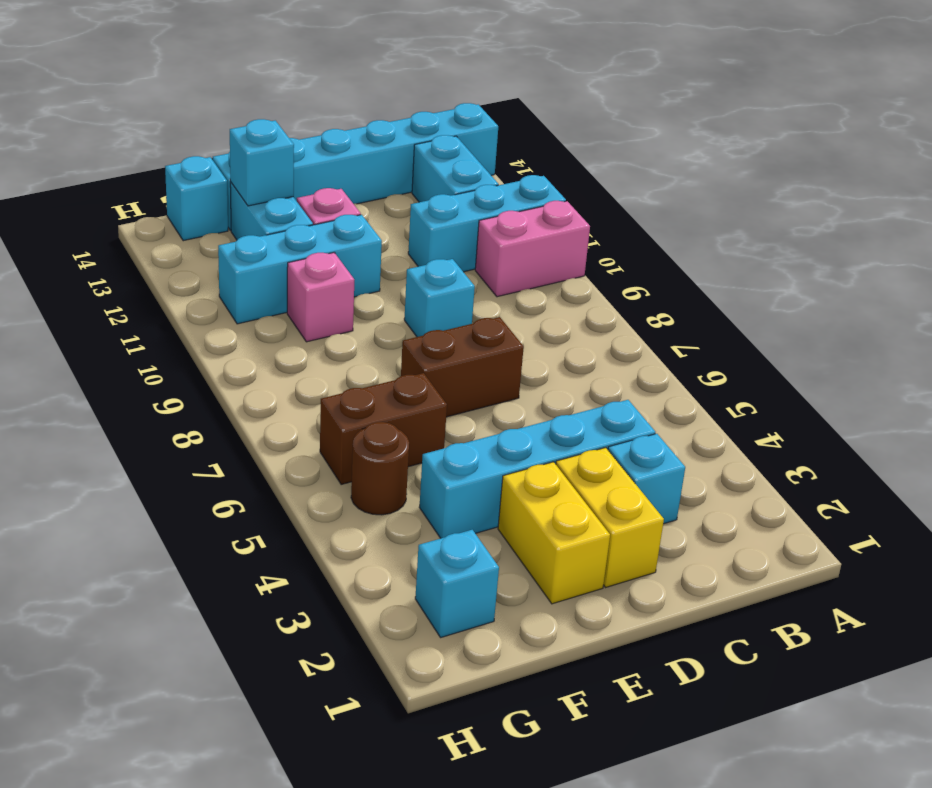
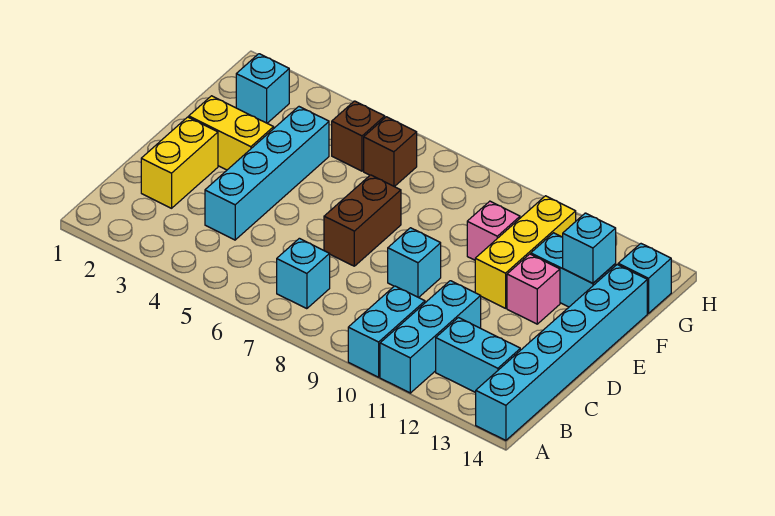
pink 1x2 brick [475,201,590,297] -> cyan 1x2 brick [348,286,425,377]
cyan 1x1 brick [608,434,685,524] -> cyan 1x1 brick moved to [277,238,330,309]
yellow 1x2 brick [556,448,664,587] -> yellow 1x2 brick turned to [141,117,218,208]
cyan 1x3 brick [218,215,382,324] -> yellow 1x3 brick [475,196,576,308]
brown 1x2 brick [320,373,447,484] -> brown 1x1 brick [364,117,417,187]
brown 1x1 round brick [351,422,409,515] -> brown 1x1 brick [332,101,385,171]

